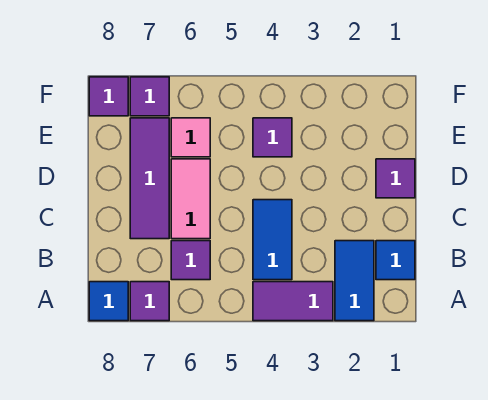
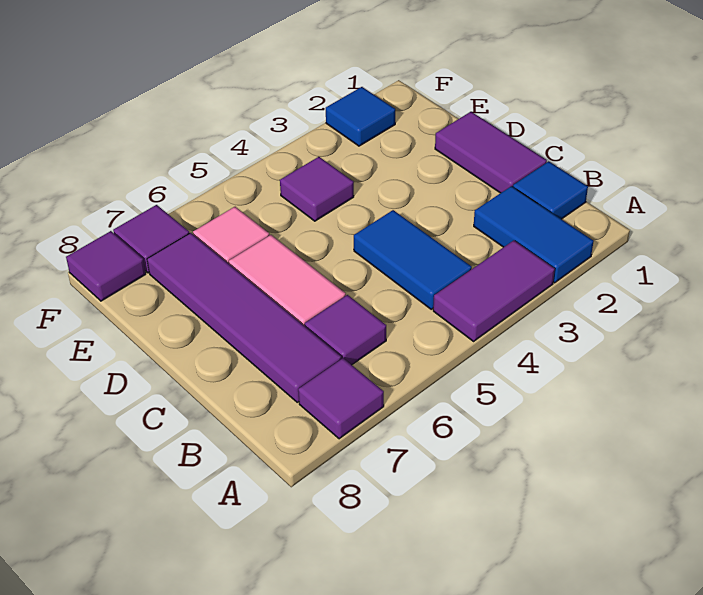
blue 1x1 tile [89,282,128,321] -> blue 1x1 tile moved to [326,87,395,146]
purple 1x3 tile [130,118,169,239] -> purple 1x4 tile [147,233,341,402]
purple 1x1 tile [376,159,415,198] -> purple 1x2 tile [435,112,547,193]

